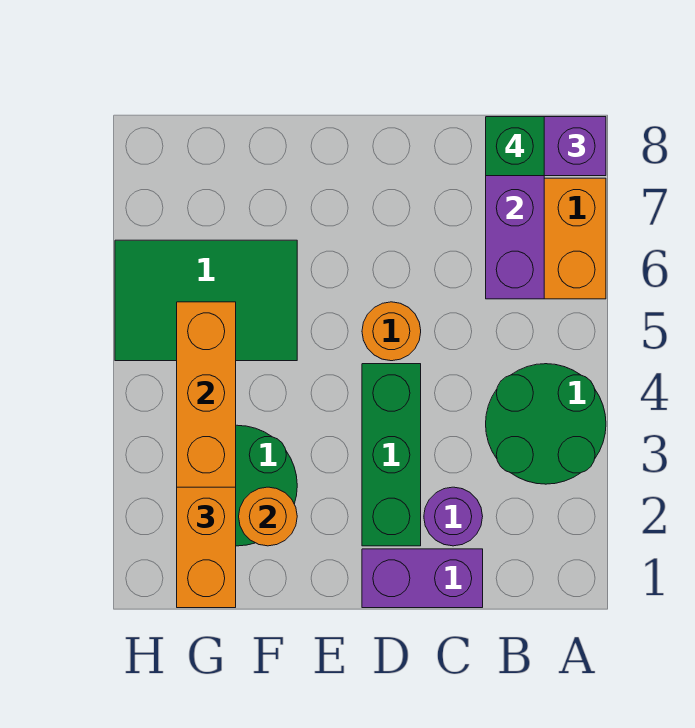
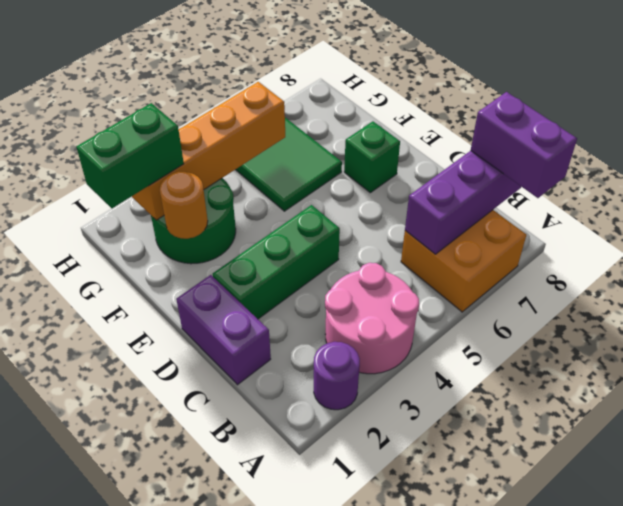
green 2x2 round brick [486,364,606,484] -> pink 2x2 round brick [325,263,419,374]
green 1x1 brick [486,117,544,176] -> green 1x1 brick moved to [344,121,400,193]
purple 1x1 round brick [424,487,483,546] -> purple 1x1 round brick moved to [314,342,360,410]
orange 1x1 round brick [362,302,421,361] -> none
orange 1x2 brick [177,487,236,608] -> green 1x2 brick [76,103,184,208]

